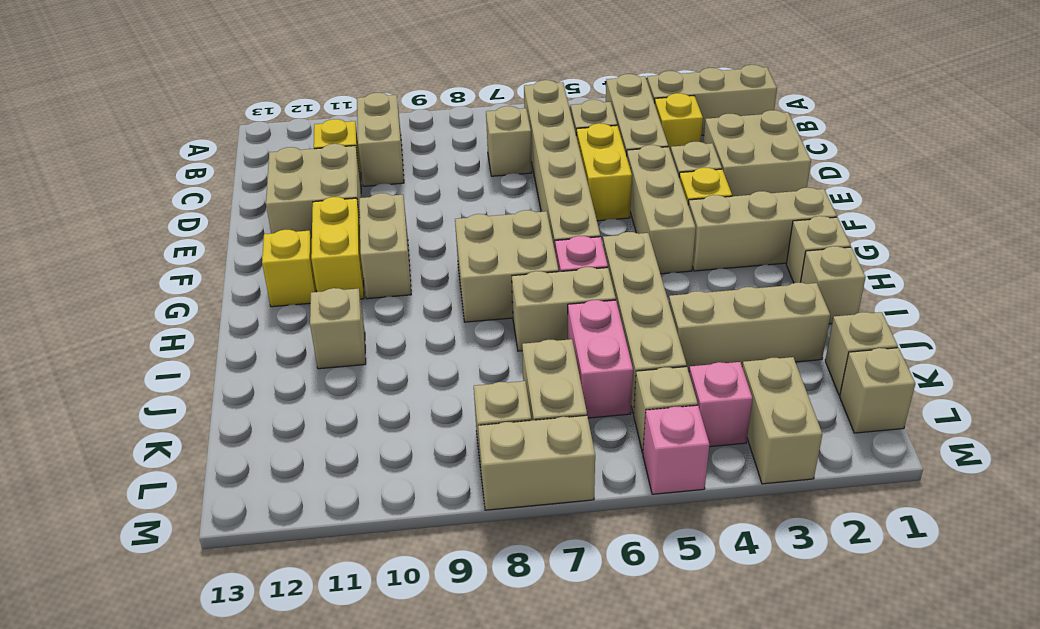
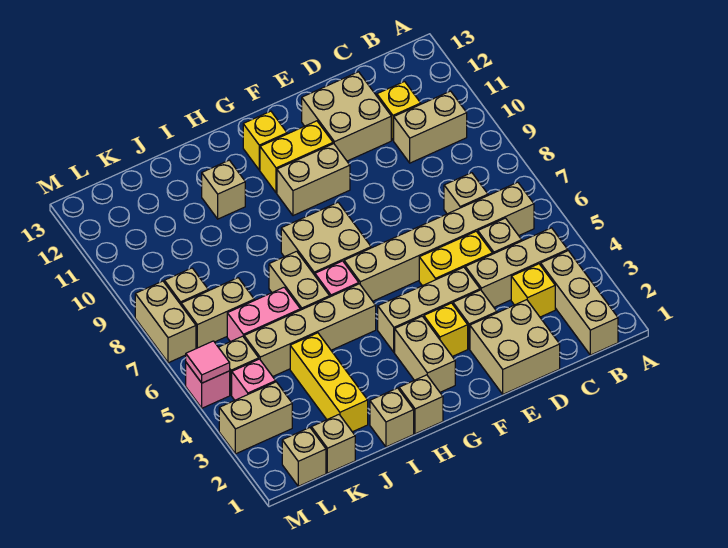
tan 1x3 brick [688,188,837,271] -> tan 1x2 brick [395,316,455,392]
tan 1x3 brick [669,283,830,371] -> yellow 1x3 brick [290,333,368,432]
none -> pink 1x1 tile [186,341,230,383]

